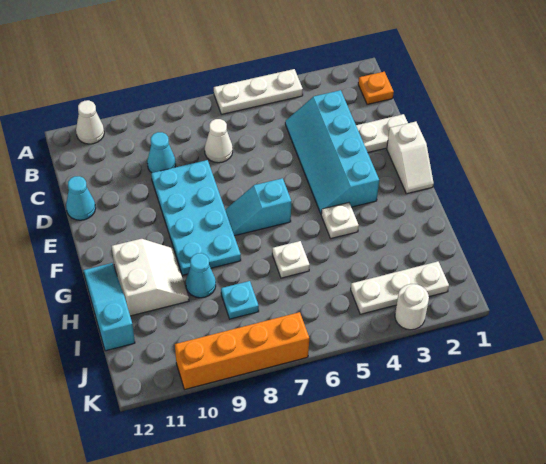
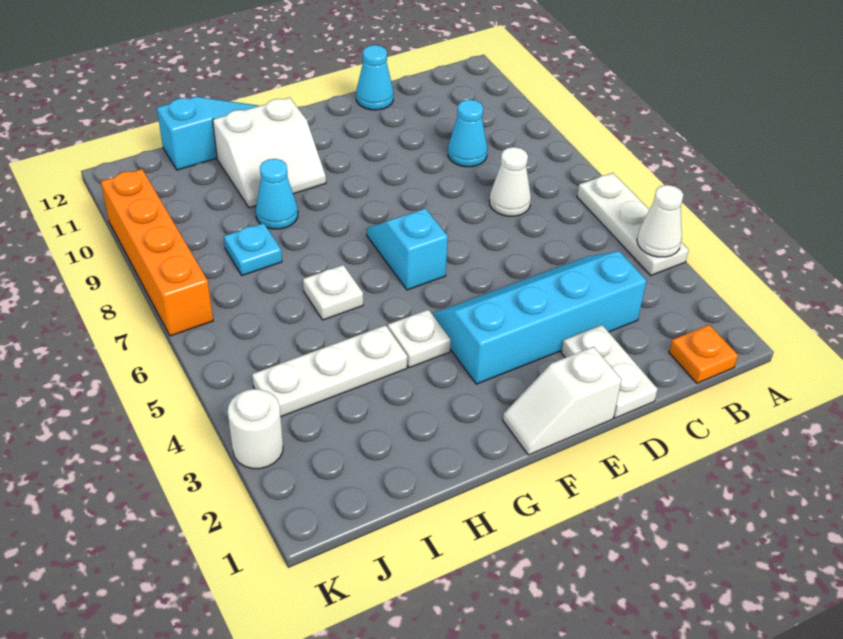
white 1x1 cone [76,100,104,144] -> white 1x1 cone moved to [637,185,684,257]
cyan 2x4 plate [151,160,241,275] -> none
white 1x3 plate [351,261,449,314] -> white 1x3 plate turned to [252,325,407,417]

